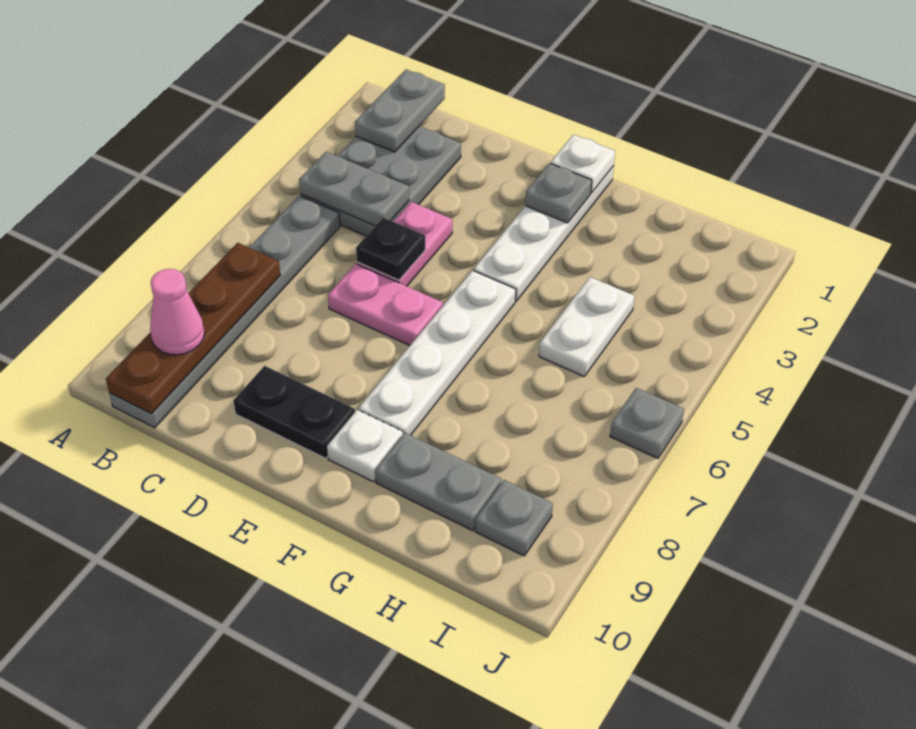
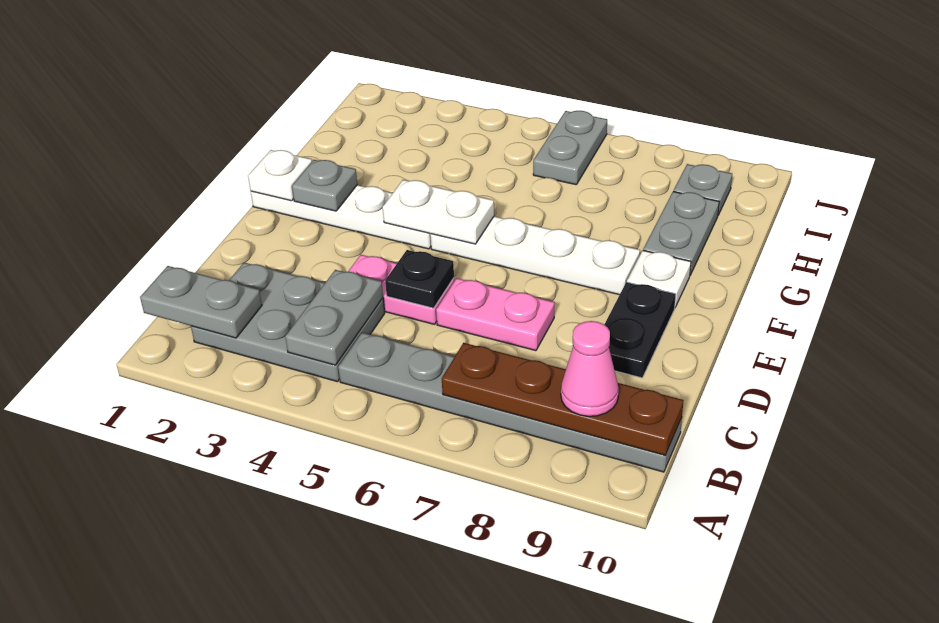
pink 1x2 plate [328,264,443,346] -> pink 1x2 plate turned to [436,278,555,351]
white 1x2 plate [539,277,635,376] -> white 1x2 plate moved to [383,180,494,244]
grey 1x1 plate [610,388,684,458] -> grey 1x2 plate [533,111,607,185]

